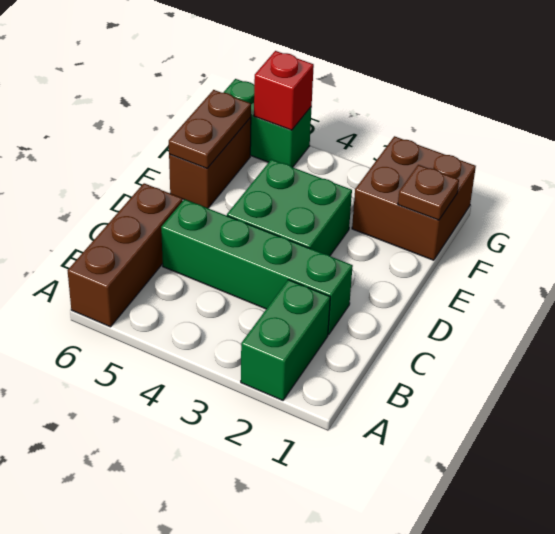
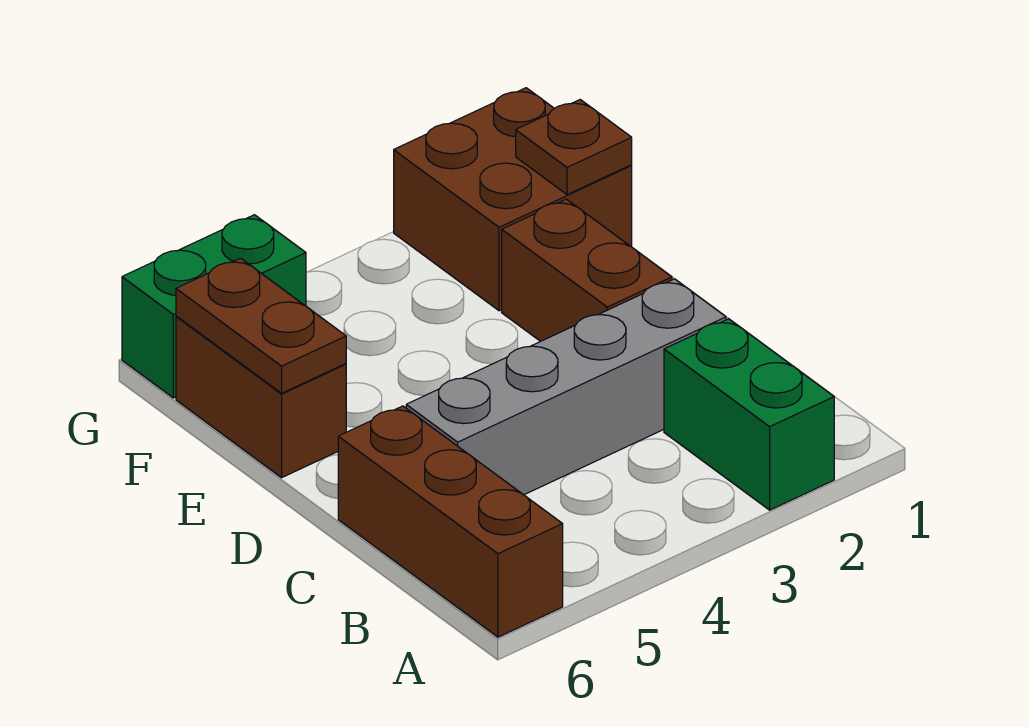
green 1x4 brick [161,199,353,335] -> grey 1x4 brick [406,279,726,495]
none -> brown 1x2 brick [502,199,672,341]
green 2x2 brick [227,159,352,256] -> none
red 1x1 brick [254,51,314,130] -> none

